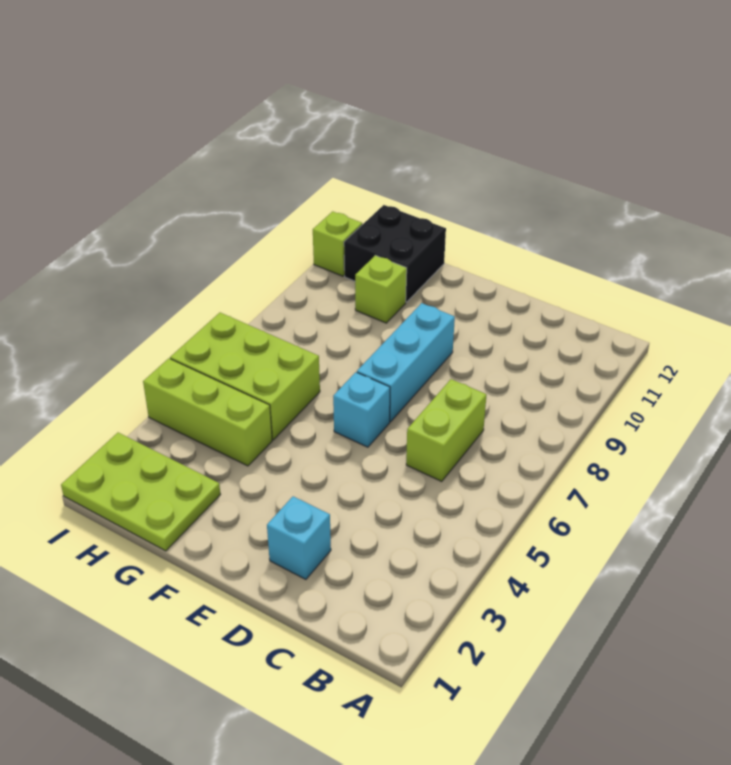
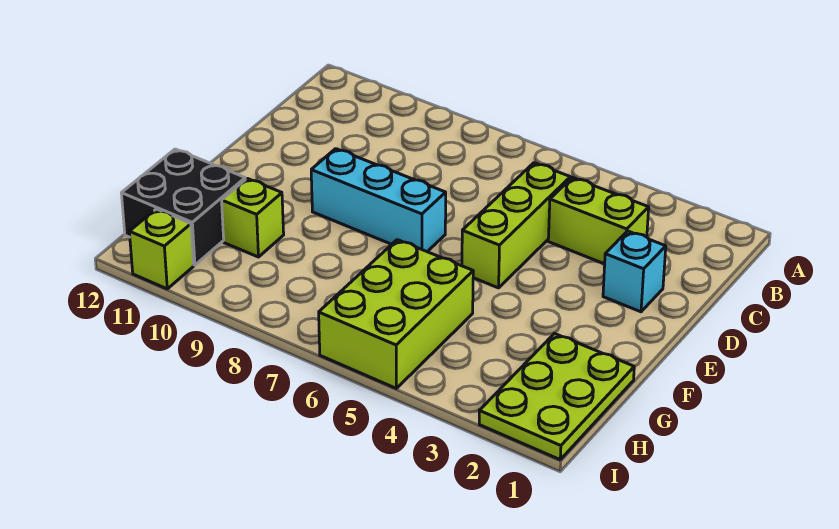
lime 1x2 brick [406,379,486,481] -> lime 1x2 brick moved to [548,177,649,264]
cyan 1x1 brick [333,372,390,447] -> none
lime 1x3 brick [143,358,272,466] -> lime 1x3 brick moved to [462,163,570,288]

